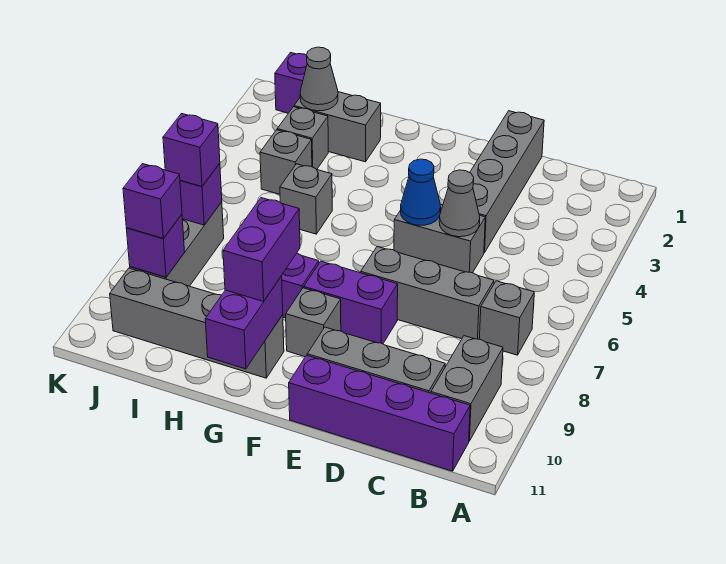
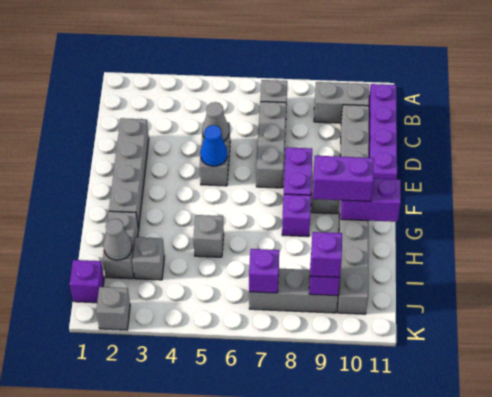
grey 1x4 brick [470,111,544,253] -> grey 1x4 brick turned to [109,118,149,229]
grey 1x1 brick [260,130,312,194] -> grey 1x1 brick moved to [96,287,130,330]
purple 1x1 brick [163,114,220,186] -> none

